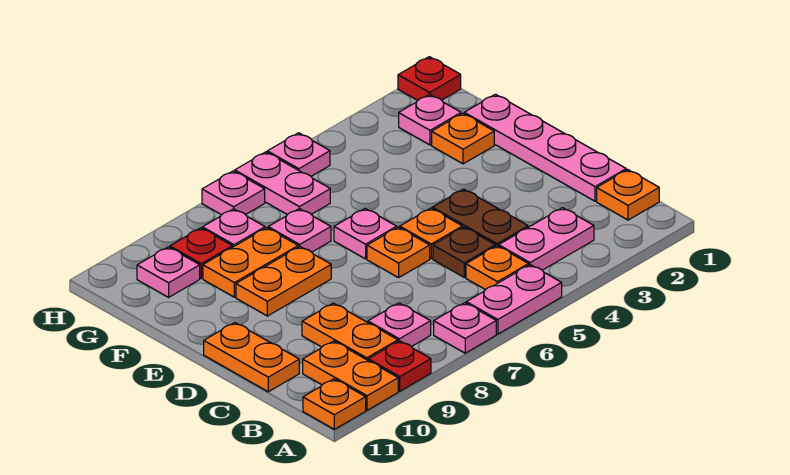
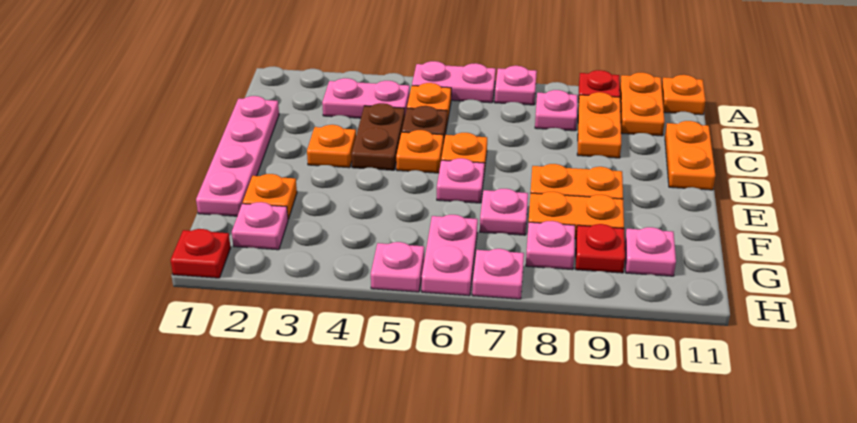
orange 1x1 plate [597,170,659,220] -> orange 1x1 plate moved to [307,125,356,168]

